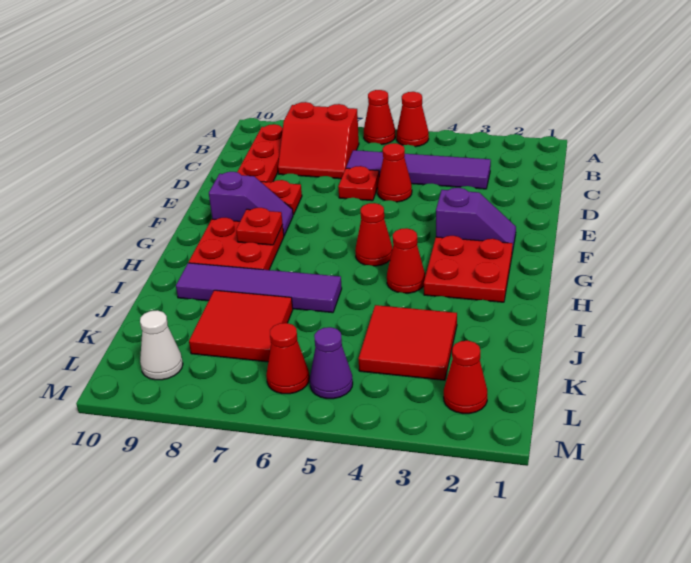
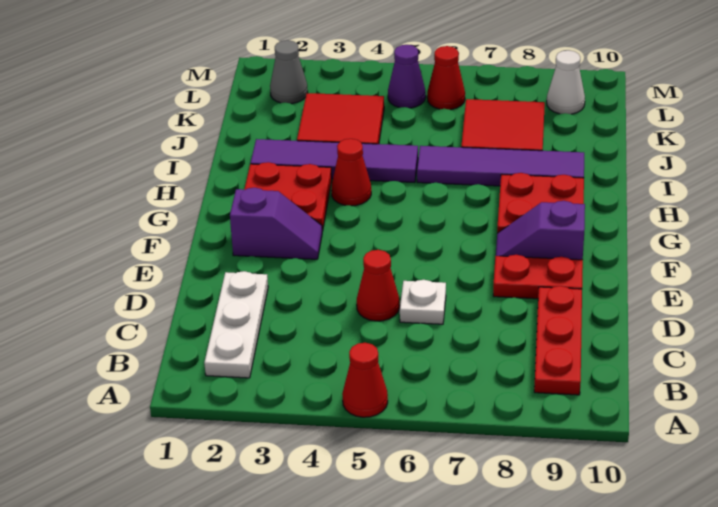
red 1x1 cone [364,90,395,145] -> none
none -> white 1x3 plate [204,271,268,378]
red 2x2 slope [278,102,359,179] -> none
purple 1x4 tile [346,150,491,189] -> purple 1x4 tile moved to [251,139,418,183]
red 1x1 plate [338,166,379,201] -> white 1x1 plate [400,280,446,324]
purple 1x2 slope [436,188,516,253] -> purple 1x2 slope turned to [230,188,322,259]
red 1x1 cone [355,203,392,266] -> none
red 1x1 plate [236,208,283,245] -> none
red 1x1 cone [444,341,487,414] -> grey 1x1 cone [270,40,308,104]

